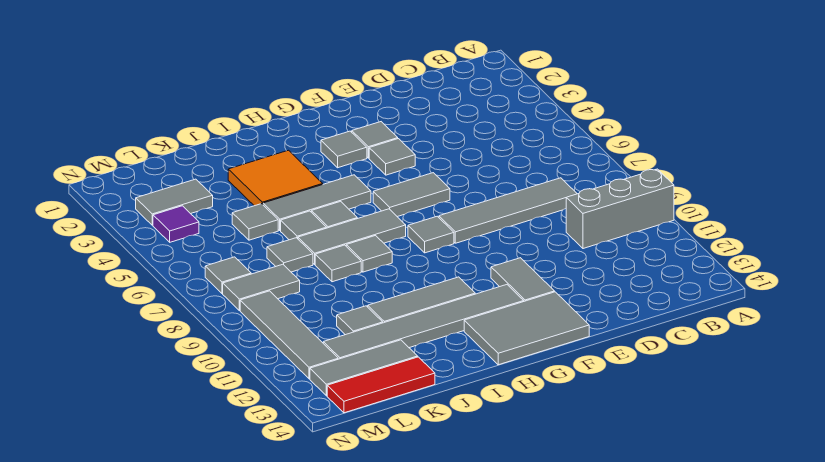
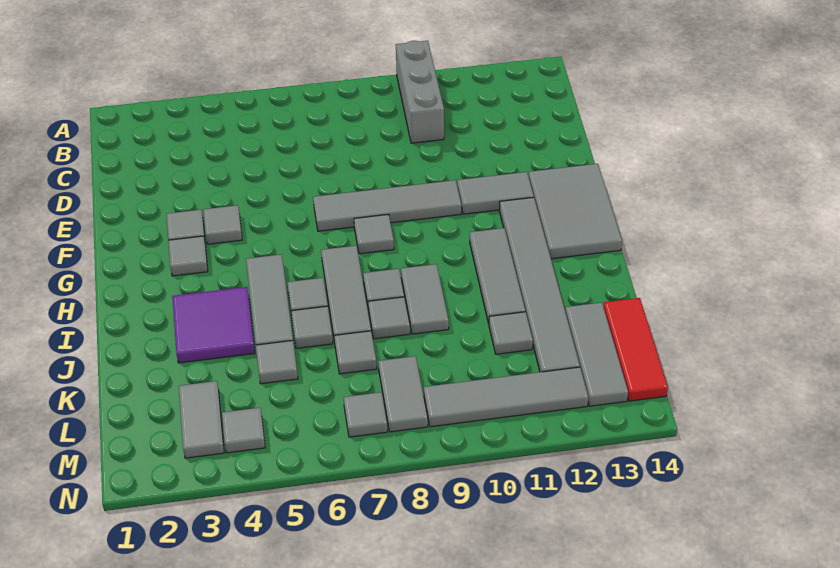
grey 1x4 tile [439,178,577,243] -> grey 1x4 tile turned to [313,180,461,231]
grey 1x2 tile [373,173,450,217] -> grey 1x2 tile moved to [401,264,449,334]
orange 2x2 tile [228,150,323,206] -> purple 2x2 tile [172,287,255,363]
purple 1x1 tile [153,206,199,242] -> grey 1x1 tile [222,408,265,453]

